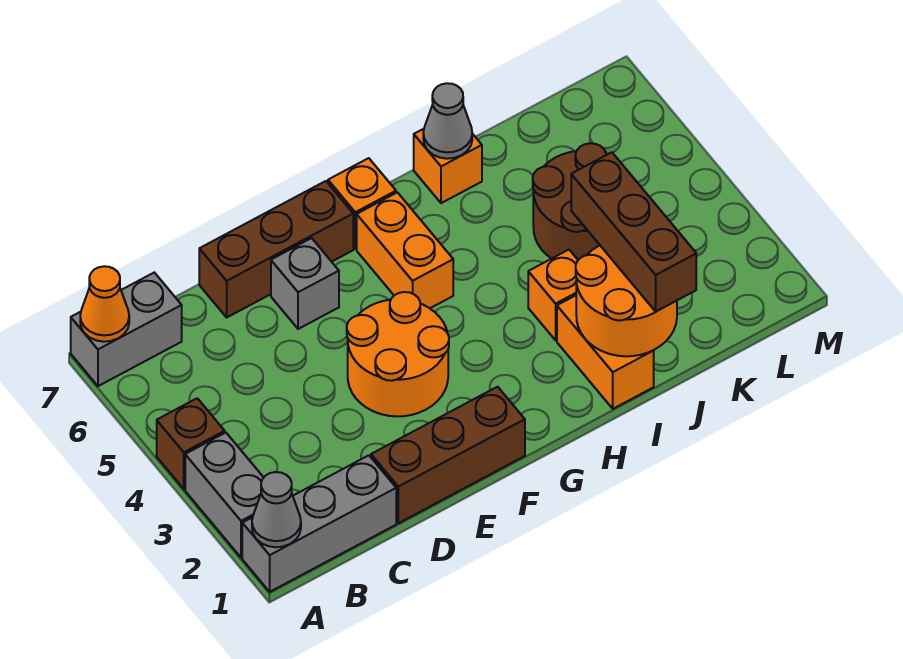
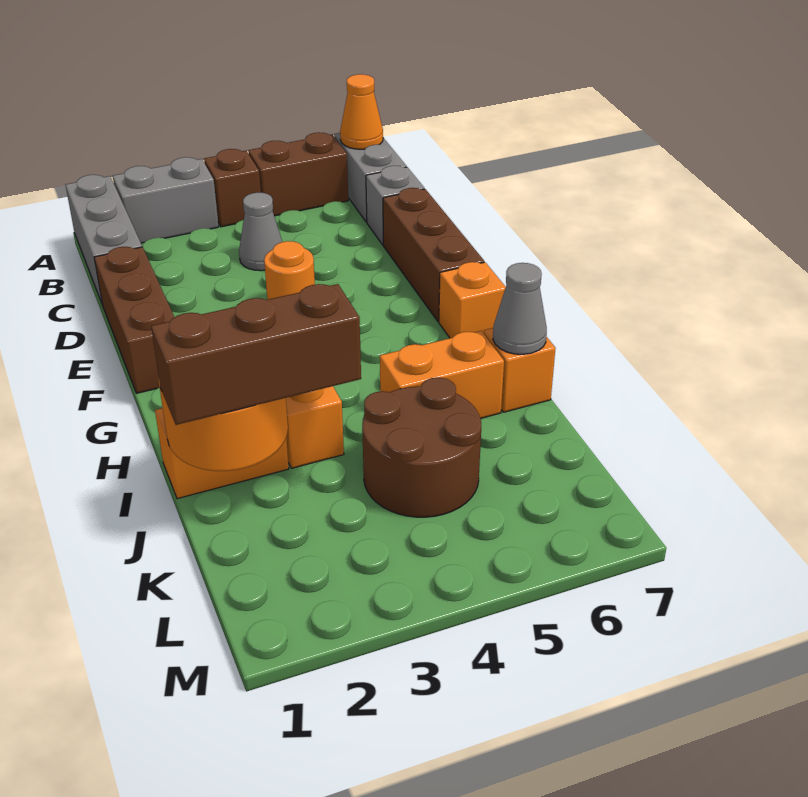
grey 1x1 cone [252,472,301,547] -> grey 1x1 cone moved to [239,193,282,271]
none -> brown 1x2 brick [248,132,348,216]
orange 2x2 round brick [347,292,449,416] -> orange 1x1 round brick [264,241,315,300]
grey 1x1 brick [271,238,339,329] -> grey 1x1 brick moved to [366,166,424,245]
orange 1x2 brick [357,192,453,308] -> orange 1x2 brick moved to [380,331,504,419]

